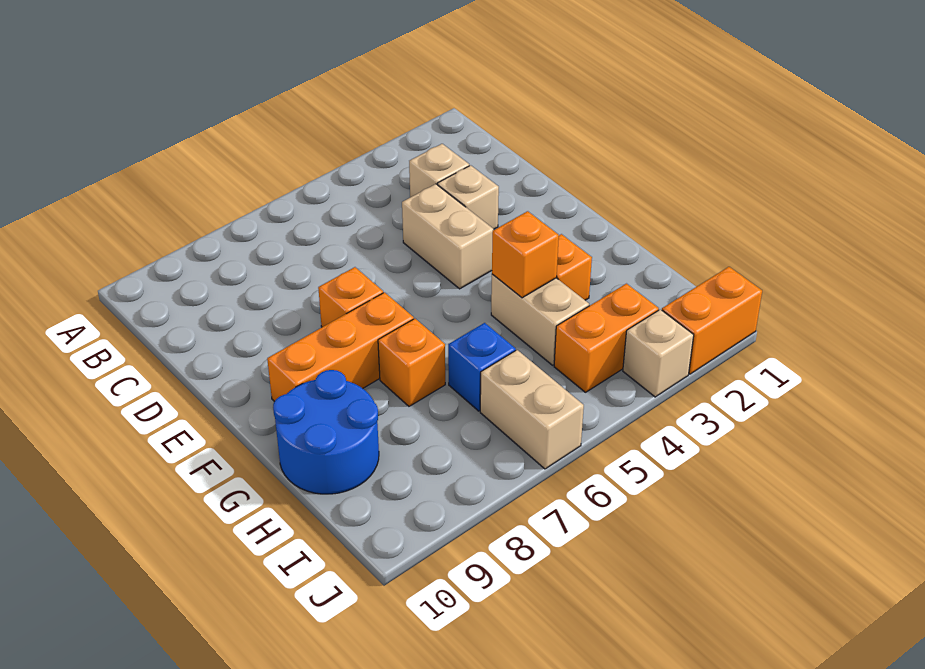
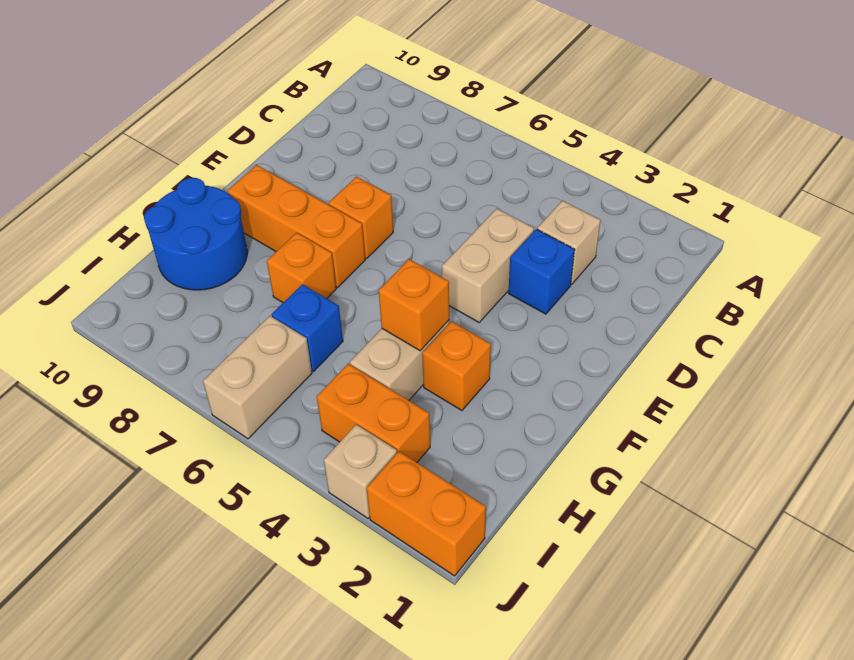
tan 1x1 brick [438,165,499,229] -> blue 1x1 brick [508,229,575,314]

